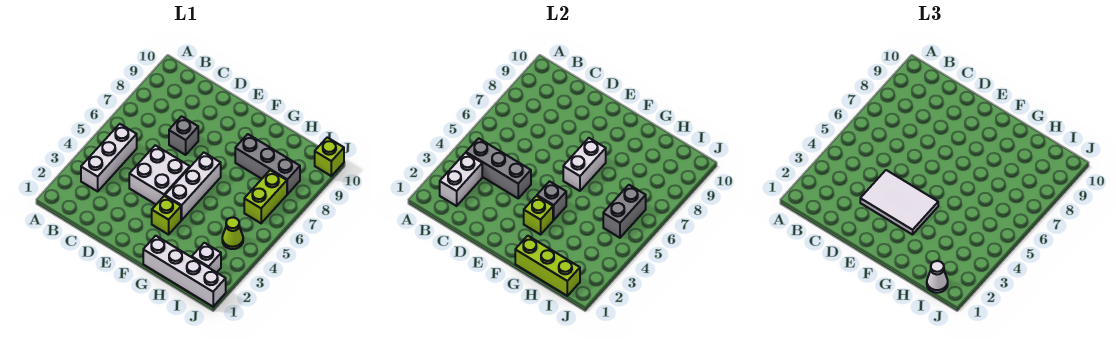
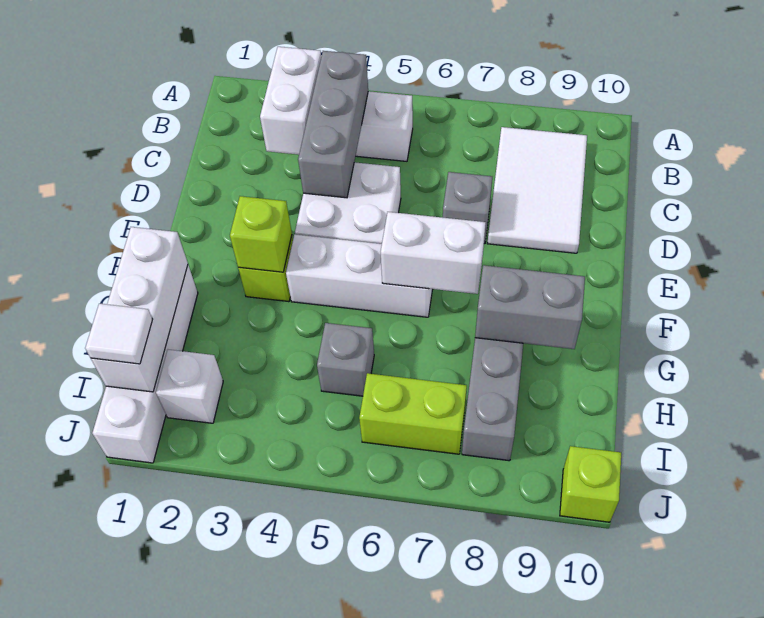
white 1x2 brick [440,153,482,206] -> white 1x2 brick turned to [260,47,321,155]
white 2x3 tile [860,170,938,235] -> white 2x3 tile moved to [487,127,587,253]
grey 1x1 brick [537,181,566,220] -> grey 1x1 brick moved to [317,323,374,396]
lime 1x3 brick [515,236,580,296] -> white 1x3 brick [91,227,188,392]
white 1x1 cone [927,261,948,293] -> white 1x1 tile [85,304,153,364]
lime 1x1 cone [222,218,243,249] -> none
grey 1x2 brick [603,185,646,238] -> grey 1x2 brick moved to [475,265,585,349]

